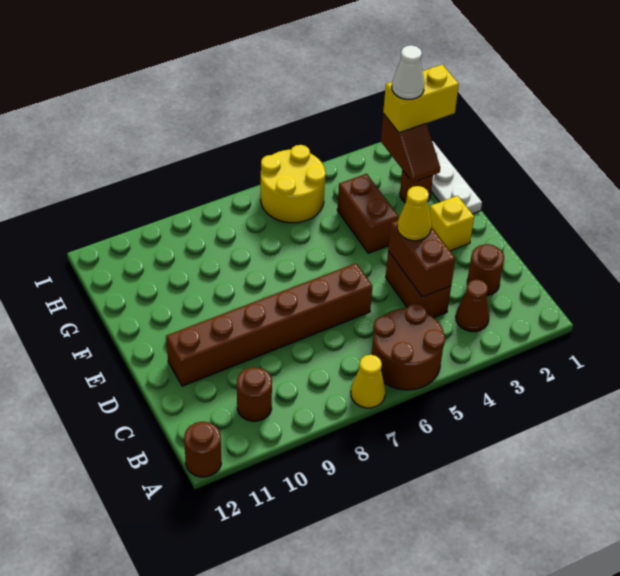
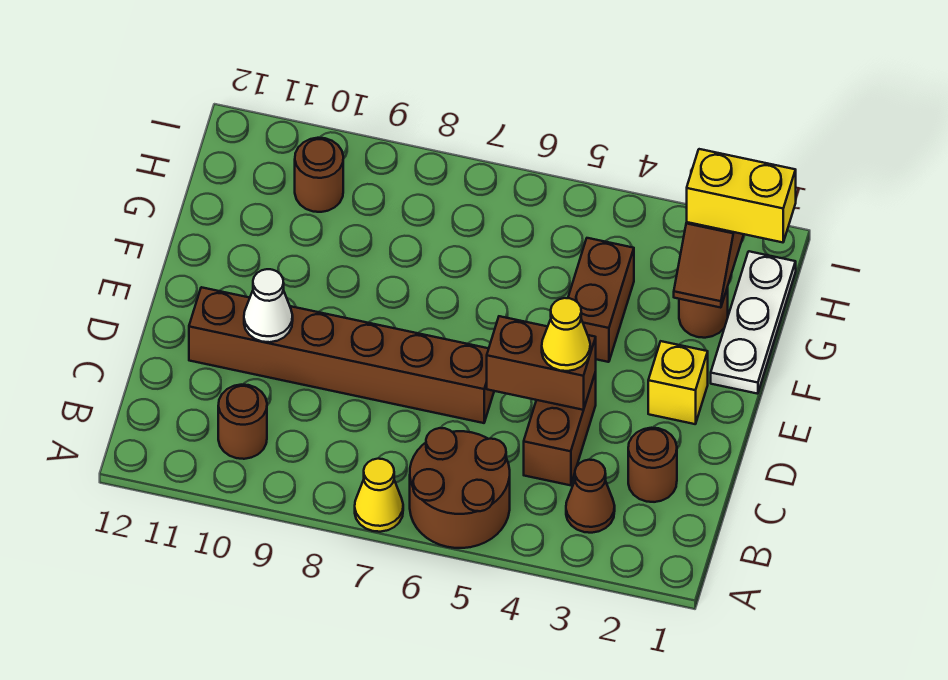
brown 1x1 round brick [184,422,221,477] -> brown 1x1 round brick moved to [295,138,343,212]
brown 1x2 brick [388,220,455,297] -> brown 1x2 brick turned to [487,316,596,410]
white 1x1 cone [392,45,424,99] -> white 1x1 cone moved to [244,269,293,342]
yellow 2x2 round brick [261,145,326,223] -> none

